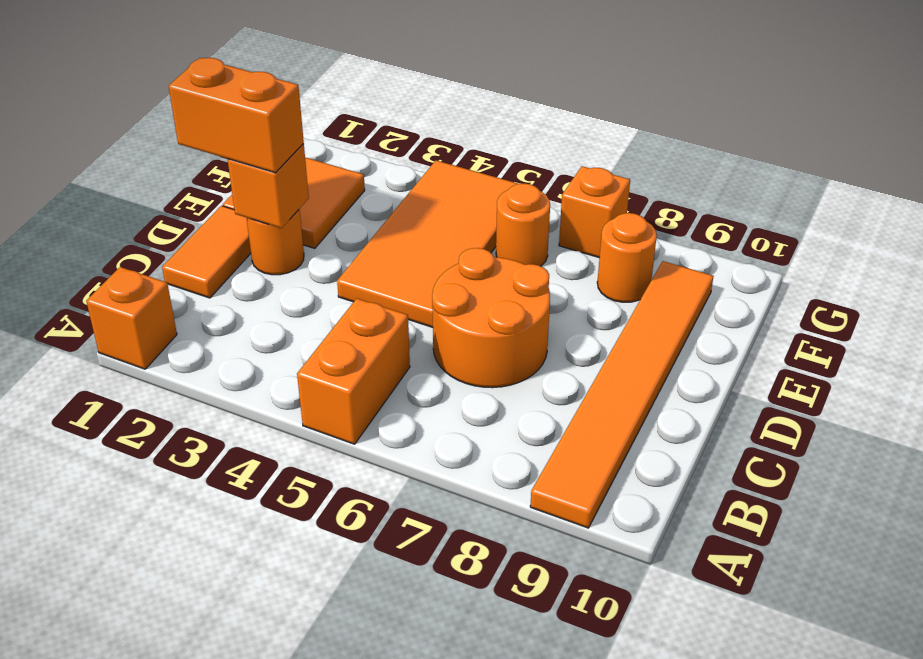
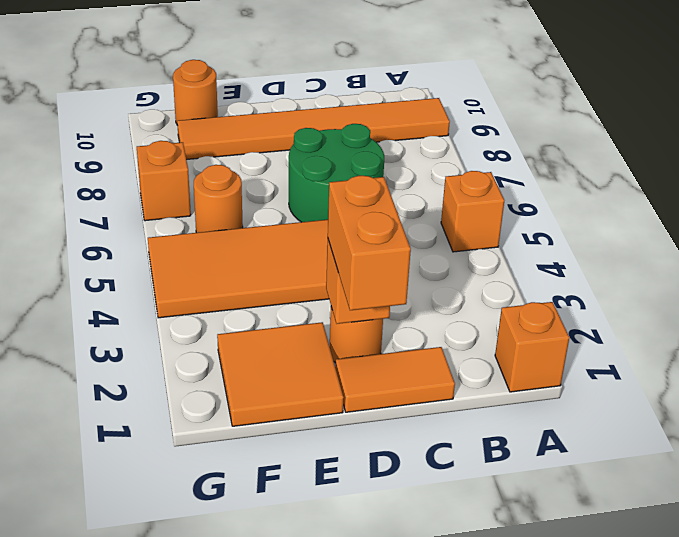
orange 1x2 brick [297,299,410,444] -> orange 1x1 brick [441,171,504,252]
orange 2x2 round brick [432,248,550,388] -> green 2x2 round brick [289,124,384,222]
orange 1x1 round brick [597,213,657,302] -> orange 1x1 round brick moved to [173,60,218,124]

